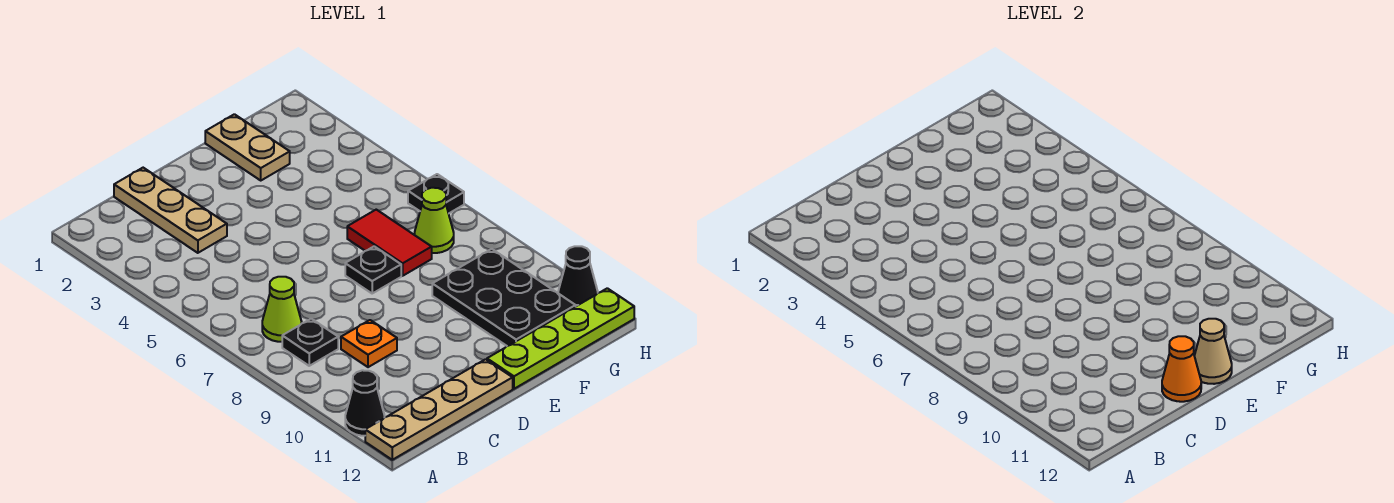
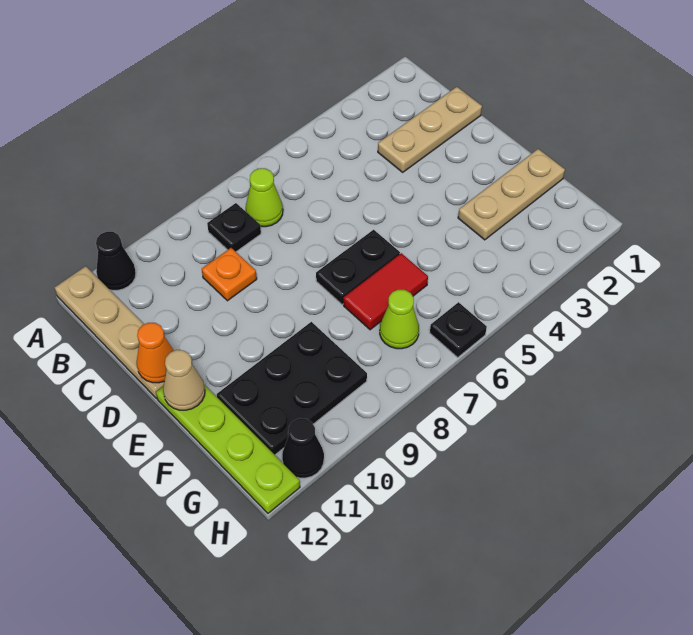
black 1x1 plate [345,246,401,293] -> black 1x2 plate [316,230,400,304]
tan 1x2 plate [205,114,290,180] -> tan 1x3 plate [458,149,565,240]

